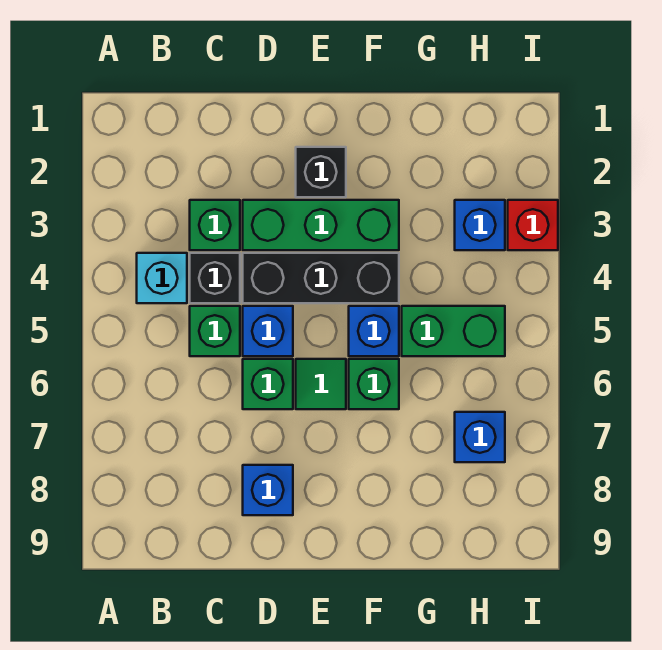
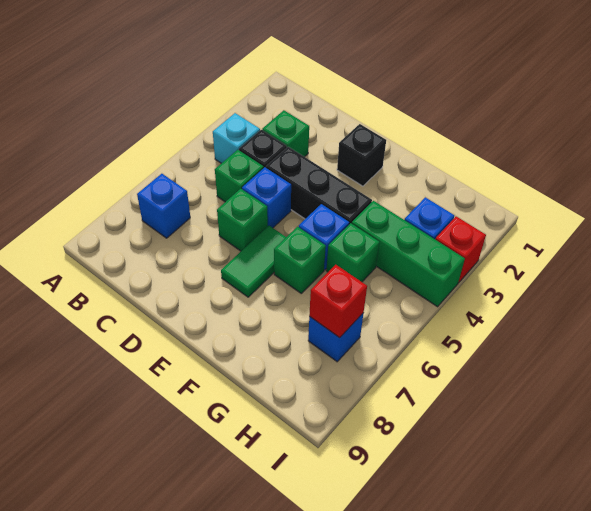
green 1x3 brick [243,200,399,250] -> green 1x3 brick moved to [352,201,465,307]
blue 1x1 brick [243,465,293,515] -> blue 1x1 brick moved to [137,174,190,238]
green 1x1 tile [296,359,346,409] -> green 1x2 tile [221,226,286,297]
green 1x2 brick [402,306,505,356] -> green 1x1 brick [326,223,379,282]
none -> red 1x1 brick [309,265,367,338]

